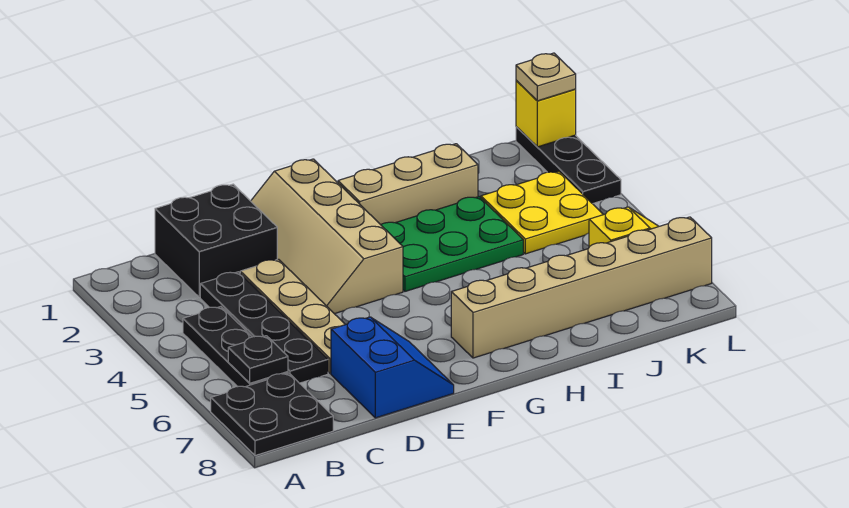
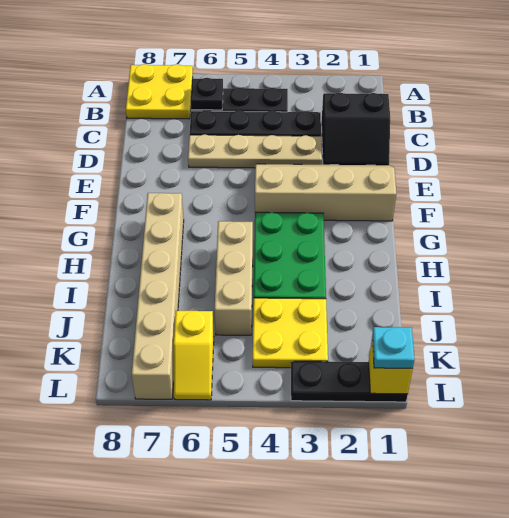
black 2x2 plate [211,373,333,456] -> yellow 2x2 plate [126,64,193,119]
black 2x2 brick [155,184,277,297] -> black 2x2 slope [322,93,390,165]
blue 2x2 slope [331,317,454,418] -> none
tan 1x3 brick [338,144,478,225] -> tan 1x3 brick moved to [215,221,253,335]
tan 1x1 plate [516,53,576,101] -> cyan 1x1 plate [372,327,415,369]

